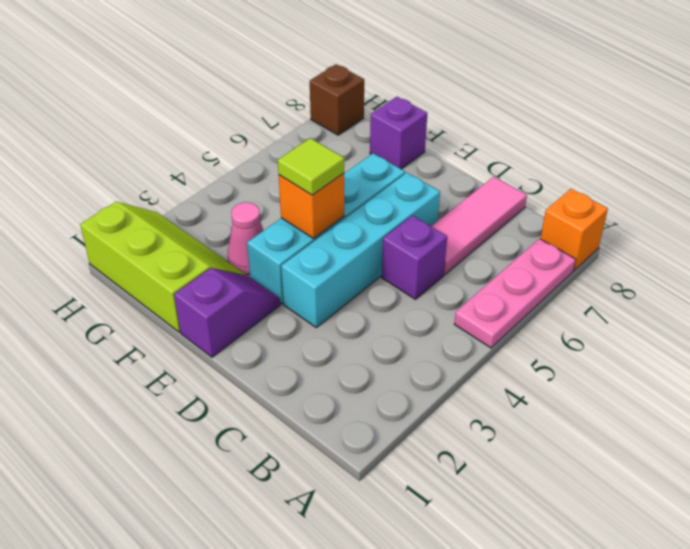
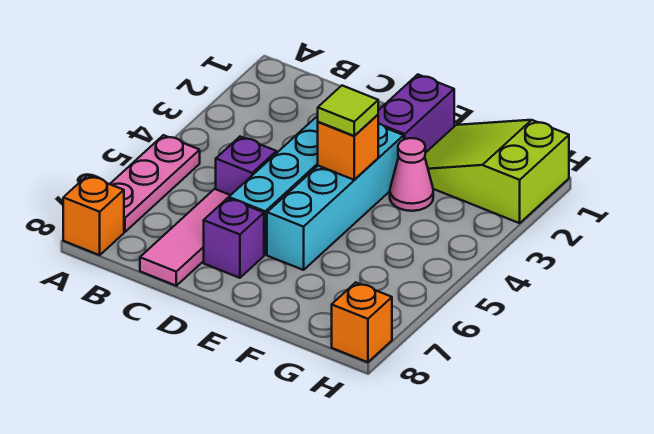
purple 1x2 slope [174,268,280,357] -> purple 1x2 brick [378,75,454,153]
lime 2x3 slope [80,202,247,332] -> lime 2x3 slope turned to [425,120,569,223]
purple 1x1 brick [370,97,427,169] -> purple 1x1 brick moved to [204,198,264,278]
brown 1x1 brick [310,64,364,135] -> orange 1x1 brick [332,282,392,362]

